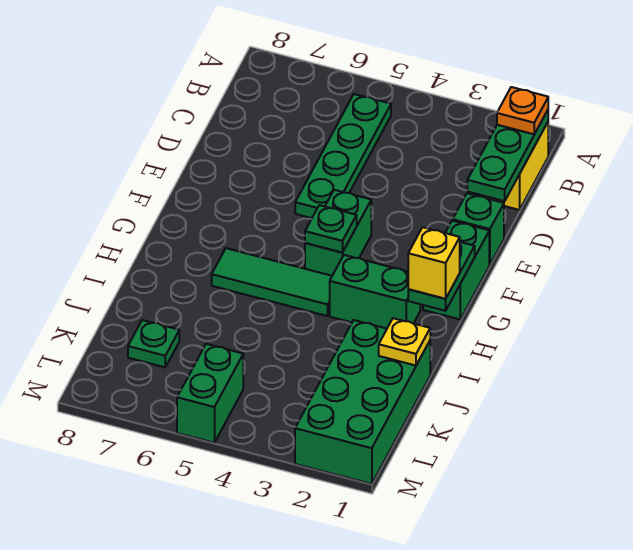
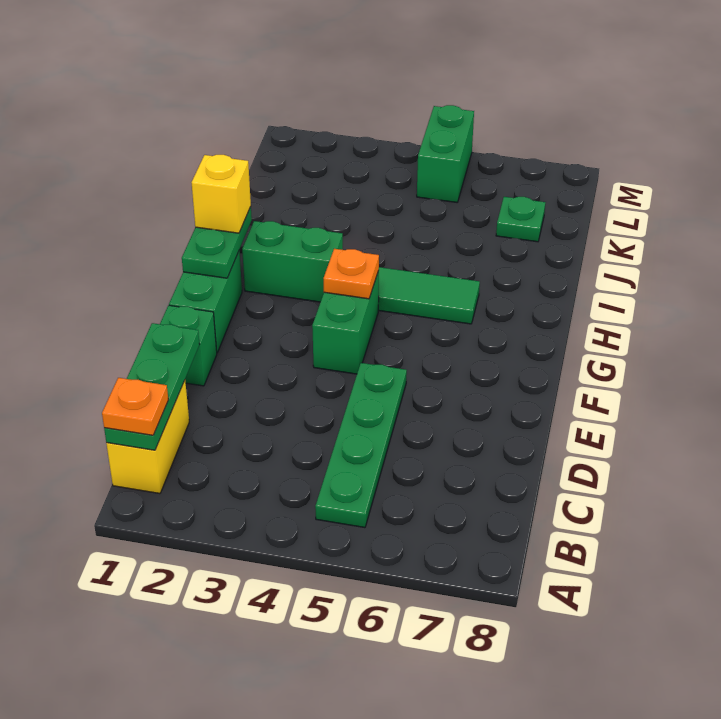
green 1x1 plate [305,205,357,253] -> orange 1x1 plate [324,249,379,299]
green 2x4 brick [295,320,430,484] -> none
yellow 1x1 plate [379,318,430,366] -> none

